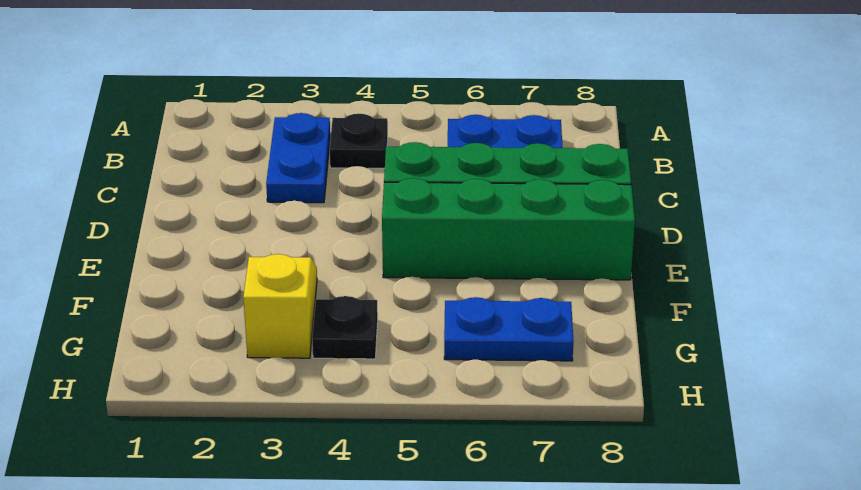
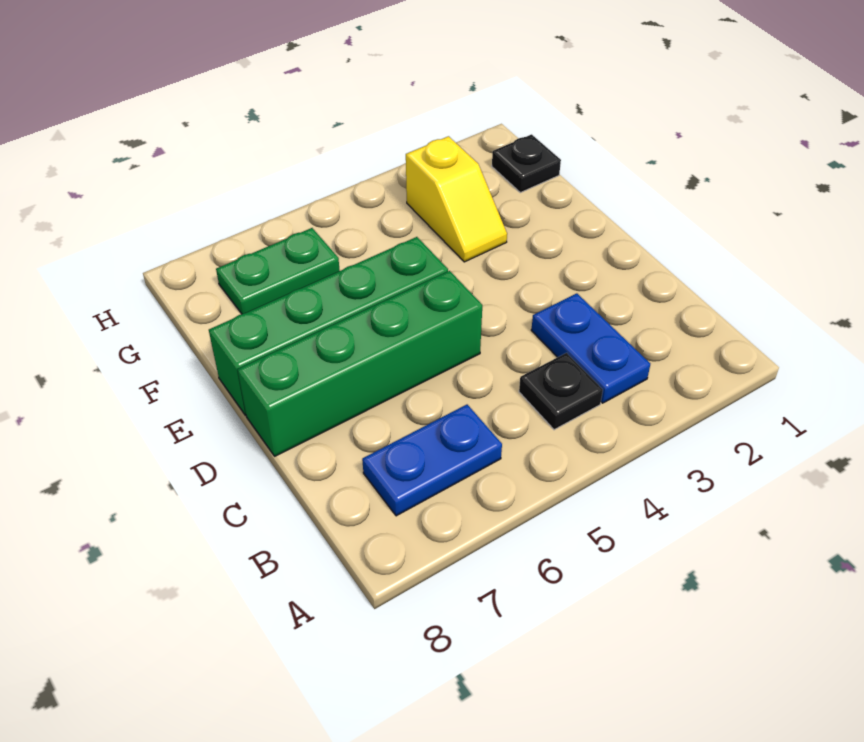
black 1x1 plate [312,296,378,359] -> black 1x1 plate moved to [492,134,561,193]
blue 1x2 plate [444,297,574,361] -> green 1x2 plate [216,228,340,314]

